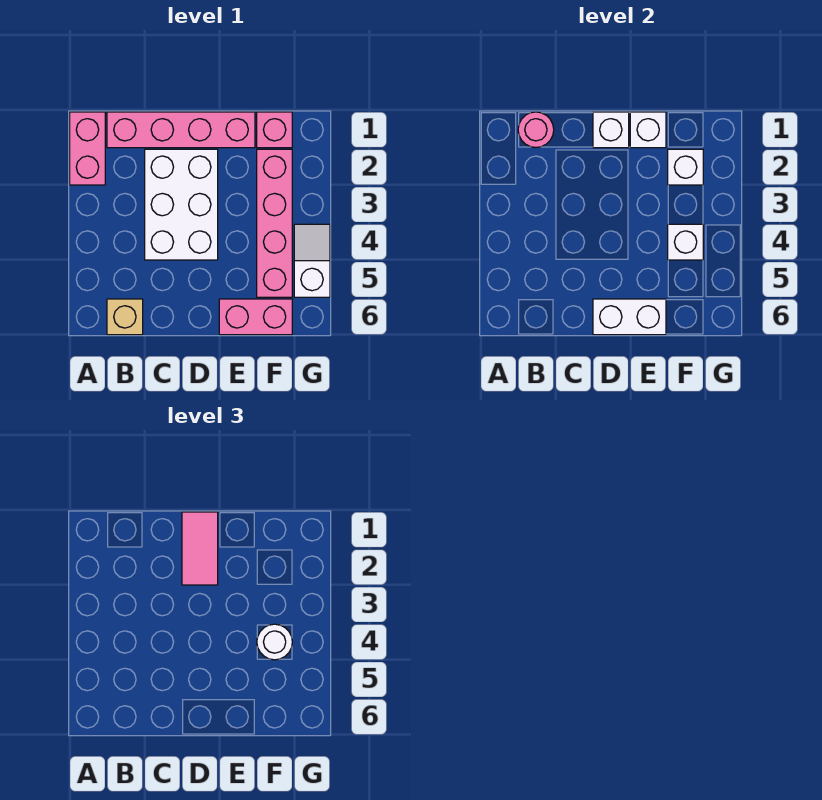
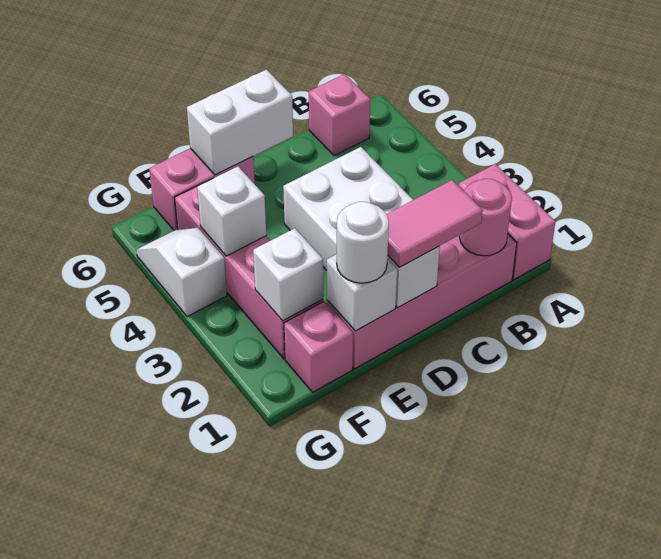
tan 1x1 brick [107,299,143,335] -> pink 1x1 brick [309,74,370,156]
pink 1x2 tile [182,512,218,585] -> pink 1x2 tile turned to [387,180,483,267]
white 1x1 round brick [257,624,292,660] -> white 1x1 round brick moved to [337,202,389,283]
white 1x2 slope [294,224,330,297] -> white 1x2 slope turned to [136,228,227,317]

